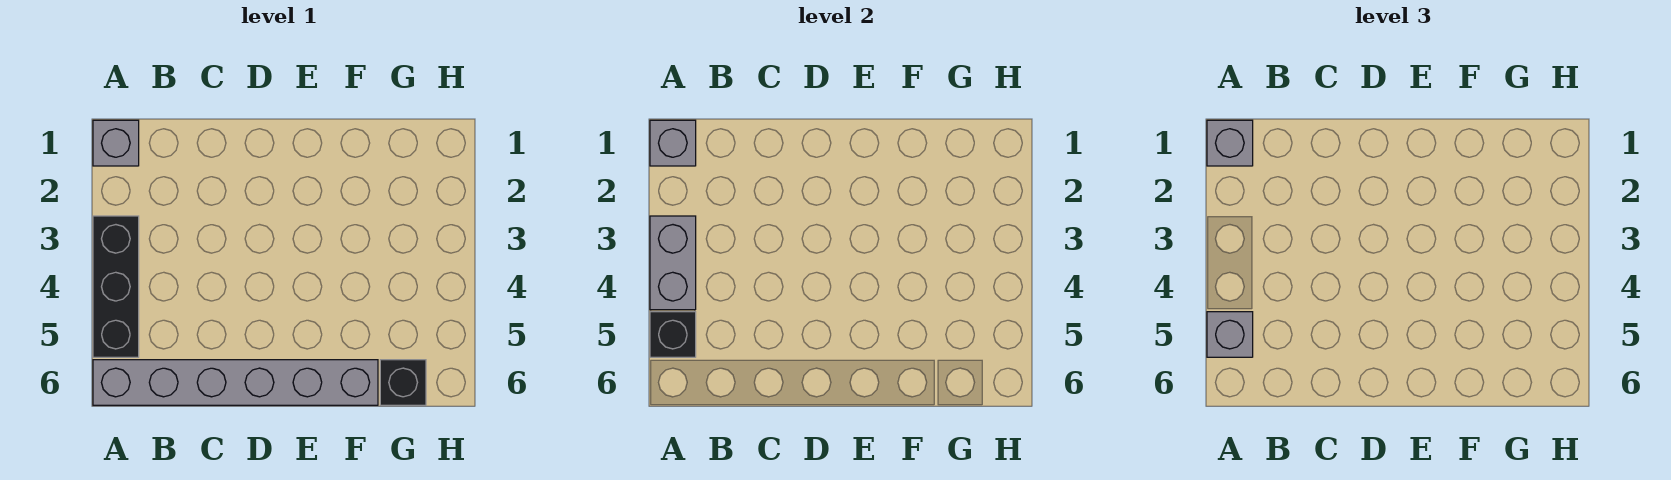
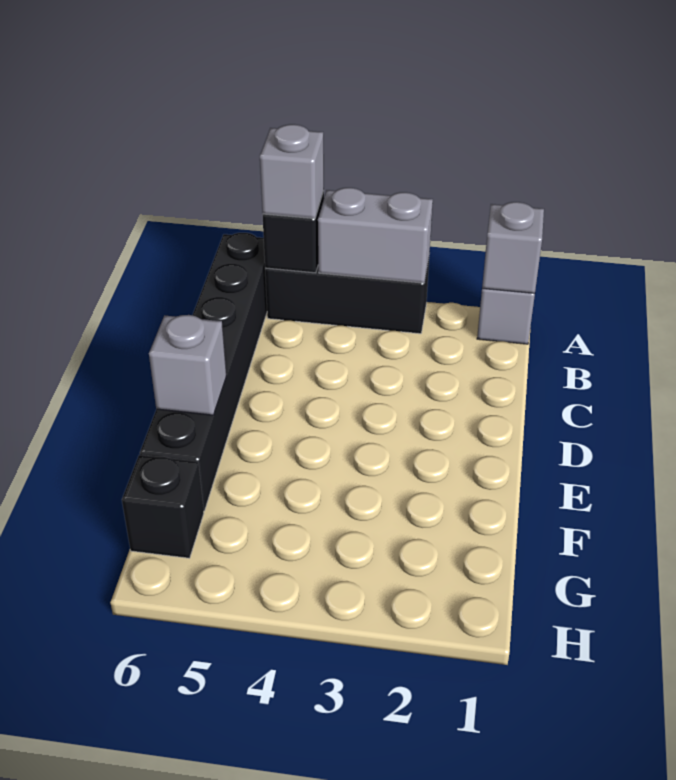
grey 1x1 brick [1207,120,1253,166] -> grey 1x1 brick moved to [149,315,226,415]
grey 1x6 brick [93,360,378,405] -> black 1x6 brick [140,233,267,511]

